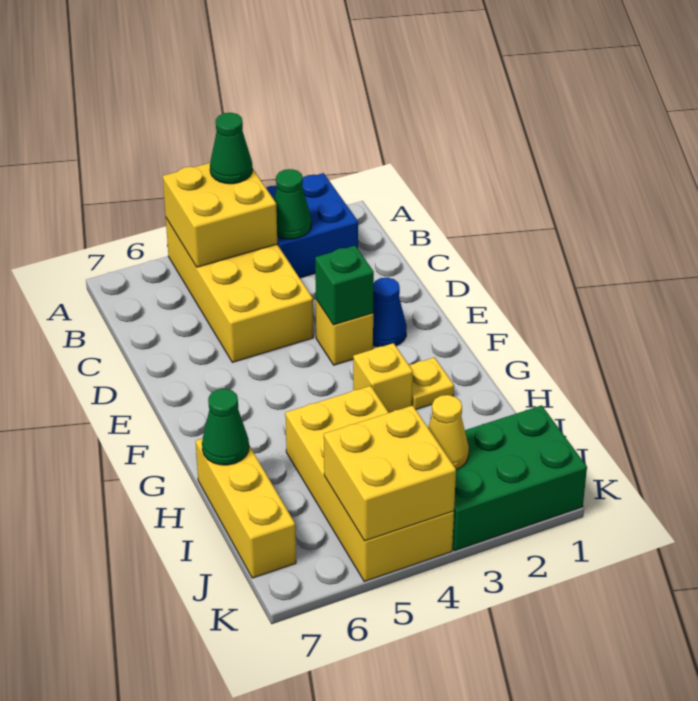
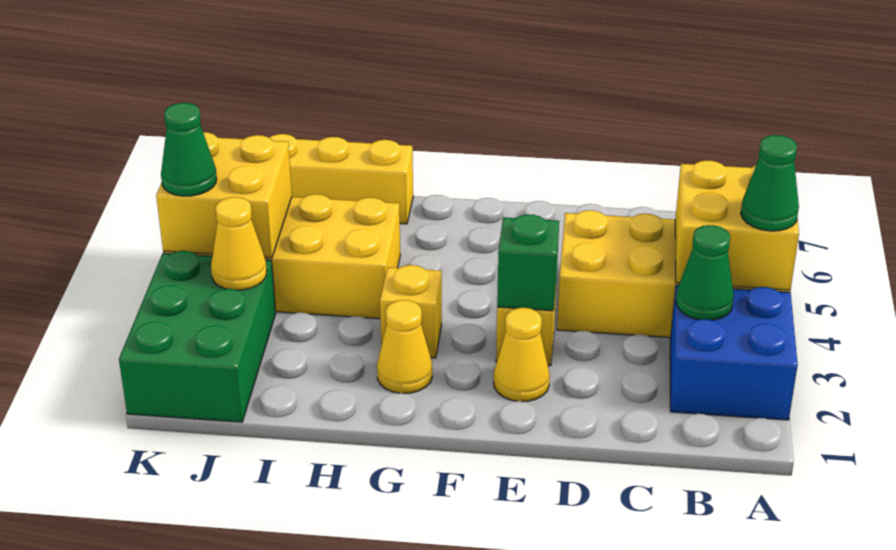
blue 1x1 cone [373,278,407,347] -> yellow 1x1 cone [494,308,550,402]
yellow 1x1 plate [409,357,454,409] -> yellow 1x1 cone [377,300,432,393]
green 1x1 cone [202,389,249,465] -> green 1x1 cone moved to [161,103,217,196]

